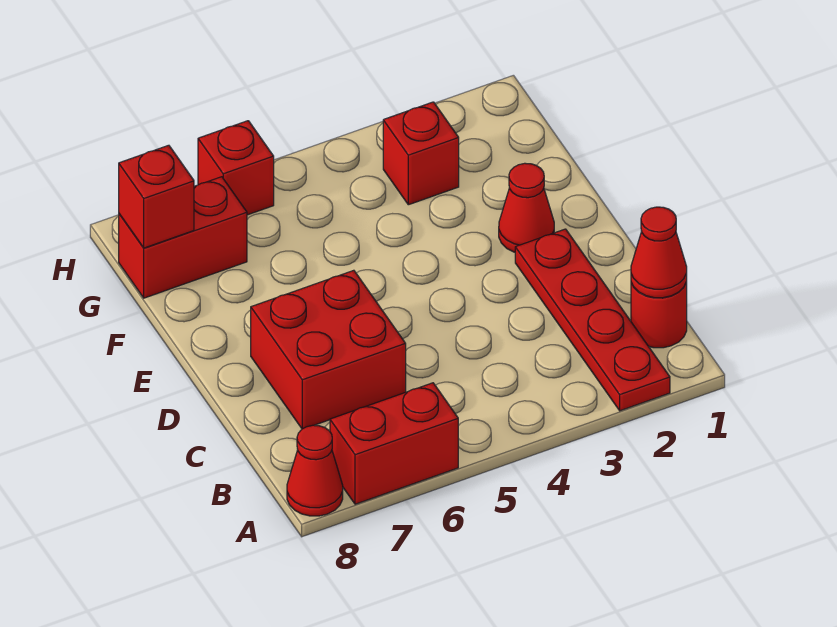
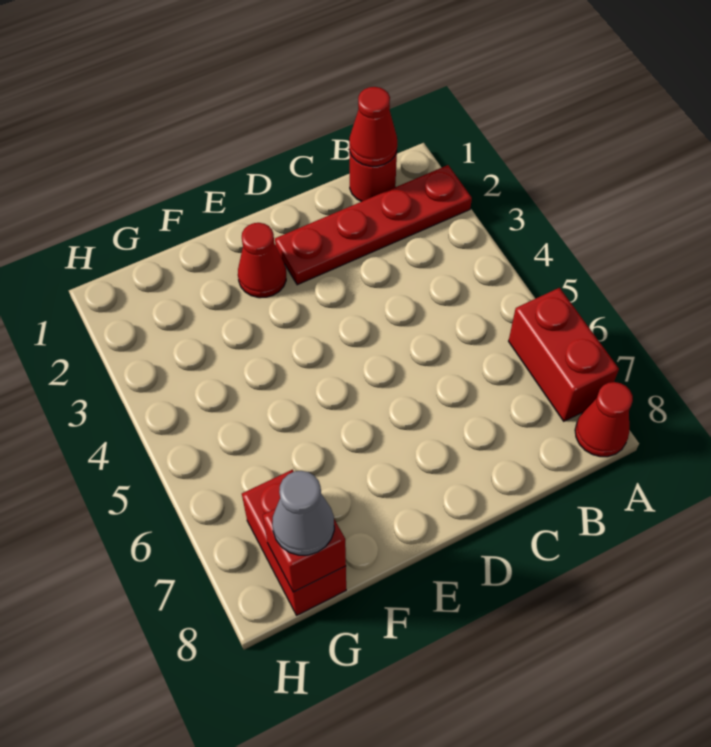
red 2x2 brick [251,270,406,429] -> none
red 1x1 brick [383,102,459,205] -> none
none -> grey 1x1 cone [272,471,334,555]
red 1x1 brick [198,121,274,215] -> none

